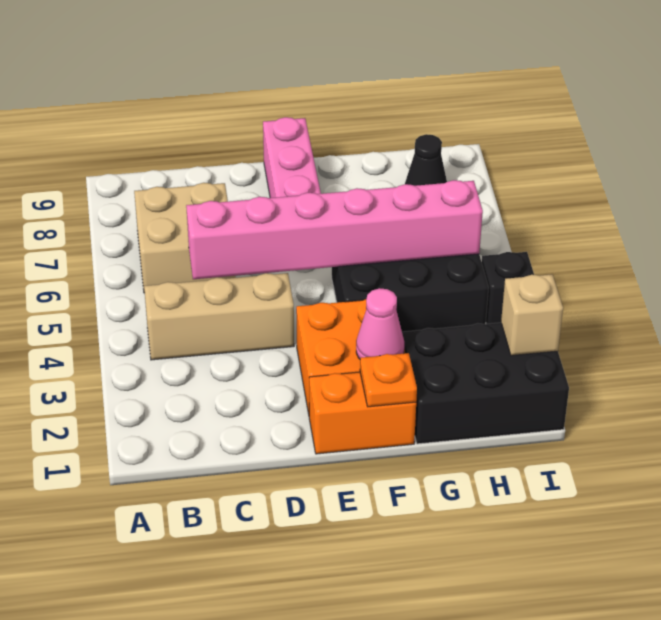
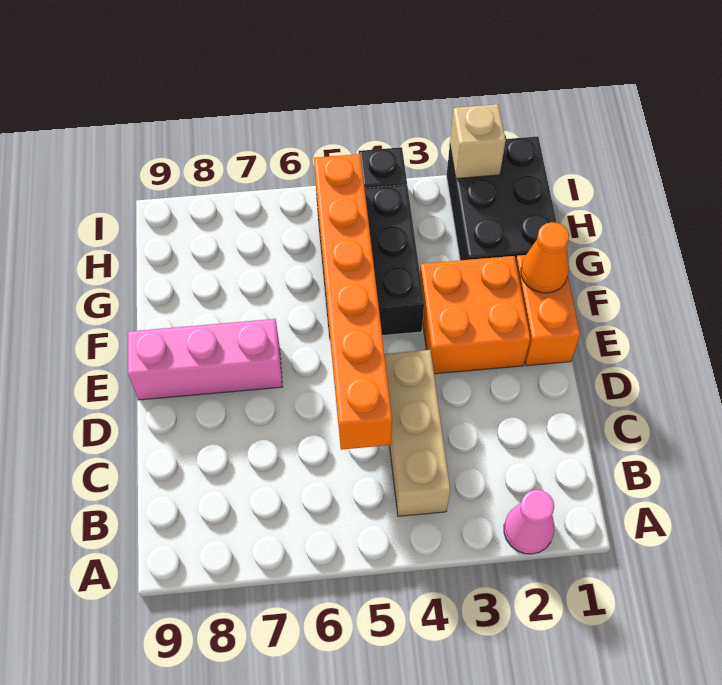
tan 2x2 brick [134,183,236,293] -> none
pink 1x6 brick [186,180,483,279] -> orange 1x6 brick [314,154,392,450]
orange 1x1 plate [360,353,417,407] -> orange 1x1 cone [521,222,569,293]
pink 1x1 cone [356,288,404,359] -> pink 1x1 cone moved to [504,490,554,554]
black 1x1 cone [405,134,447,186] -> none

